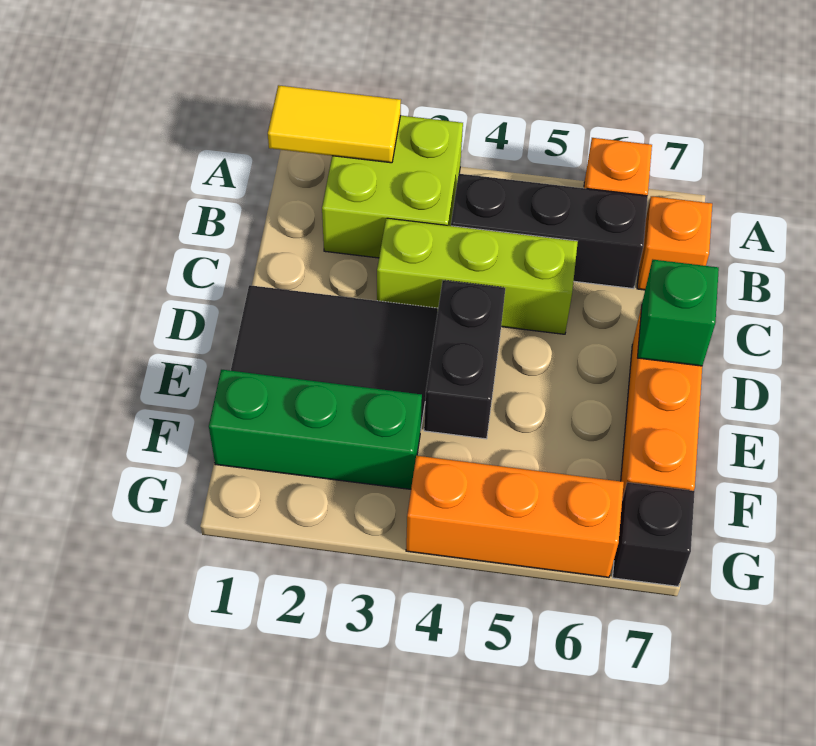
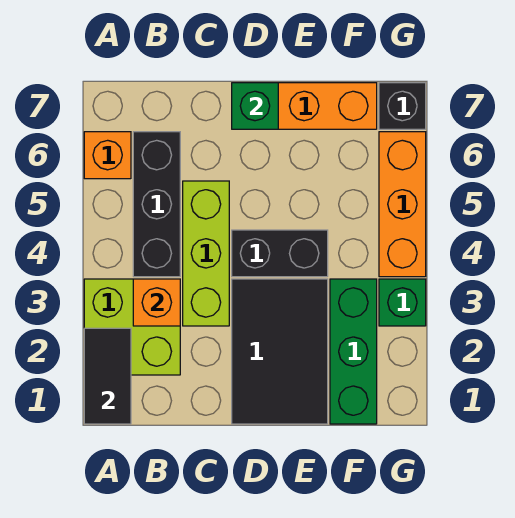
yellow 1x2 tile [268,85,401,163] -> black 1x2 tile [84,328,131,424]
orange 1x1 brick [637,196,712,290] -> orange 1x1 brick moved to [133,279,180,326]
none -> green 1x1 brick [379,279,426,326]

